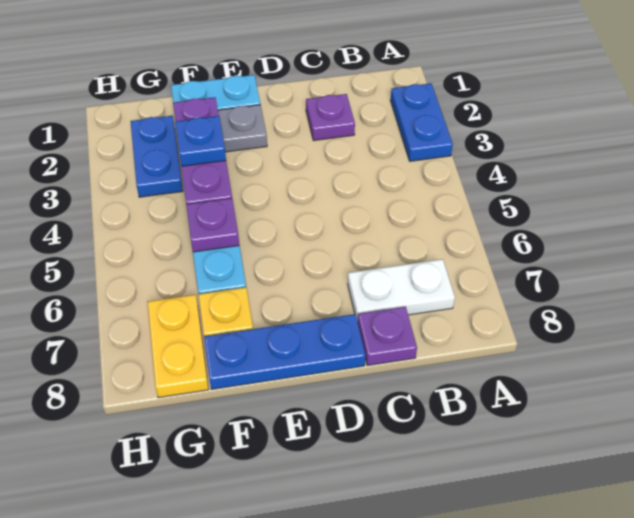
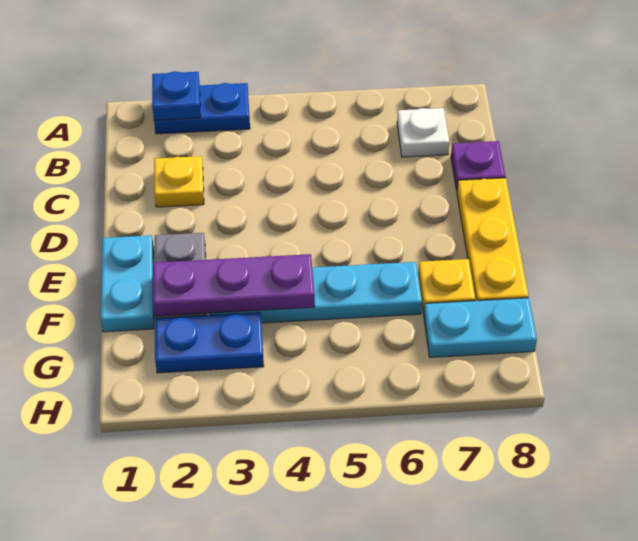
white 1x2 plate [348,259,455,321] -> white 1x1 plate [397,108,449,157]
purple 1x1 plate [306,94,355,141] -> yellow 1x1 plate [154,156,204,207]
blue 1x3 plate [204,314,365,390] -> yellow 1x3 plate [457,178,529,301]
blue 1x1 plate [175,116,226,166] -> blue 1x1 plate moved to [152,71,201,120]
purple 1x1 plate [186,198,239,252] -> none
yellow 1x2 plate [148,295,209,398] -> cyan 1x2 plate [424,298,537,357]

